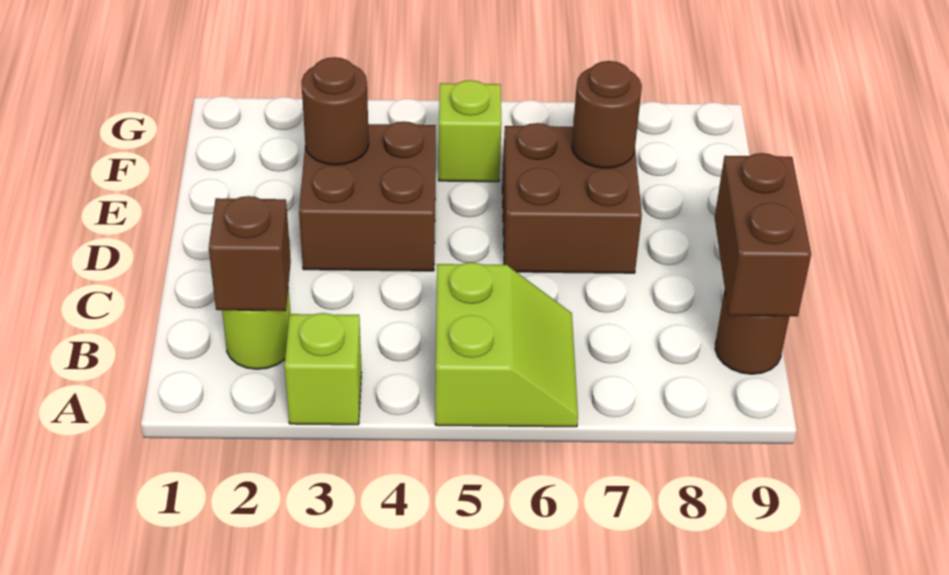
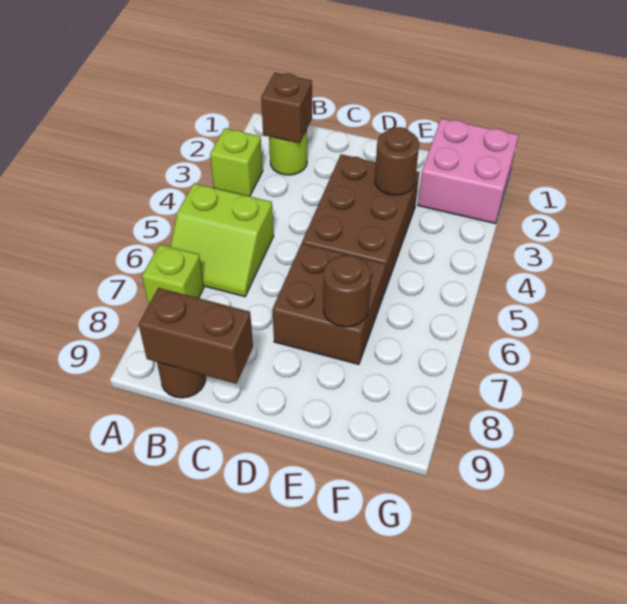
brown 2x2 brick [299,121,436,271] -> brown 2x3 brick [302,154,419,295]
none -> pink 2x2 brick [418,118,518,224]
lime 1x1 brick [439,80,502,182] -> lime 1x1 brick moved to [142,244,204,305]

